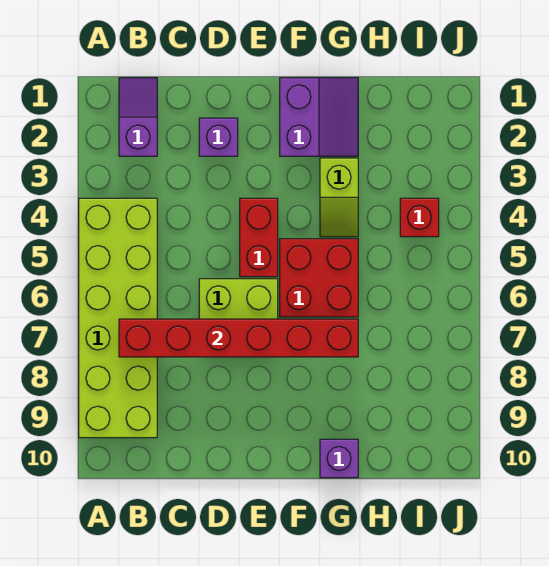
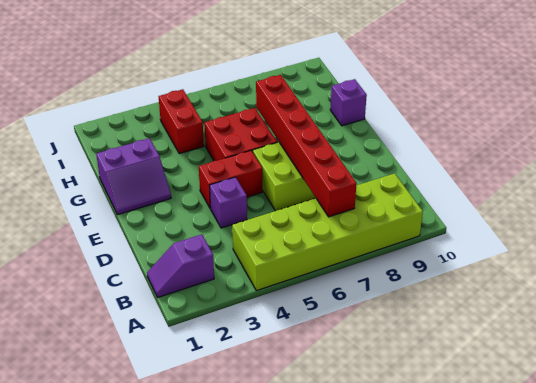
purple 1x1 brick [199,118,238,156] -> purple 1x1 brick moved to [209,177,247,228]
purple 2x2 slope [280,78,358,156] -> purple 2x2 slope turned to [96,138,171,215]
lime 1x2 slope [320,158,358,237] -> none
red 1x1 brick [400,198,439,237] -> red 1x2 brick [159,89,204,154]

